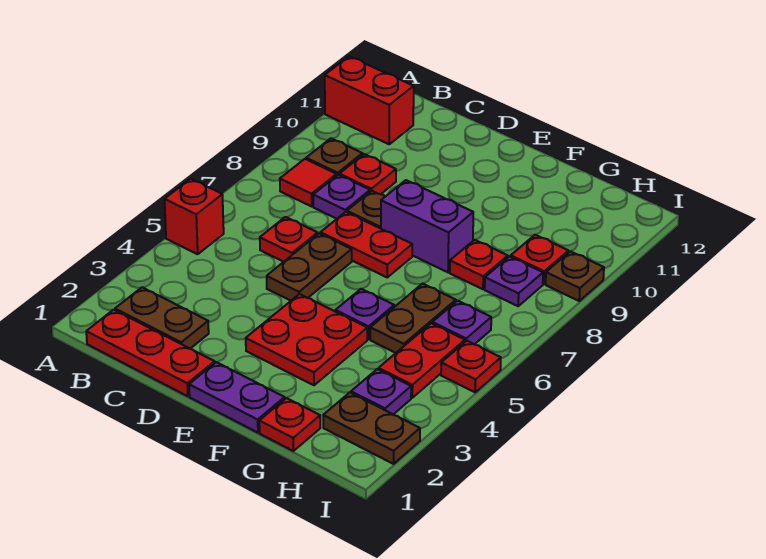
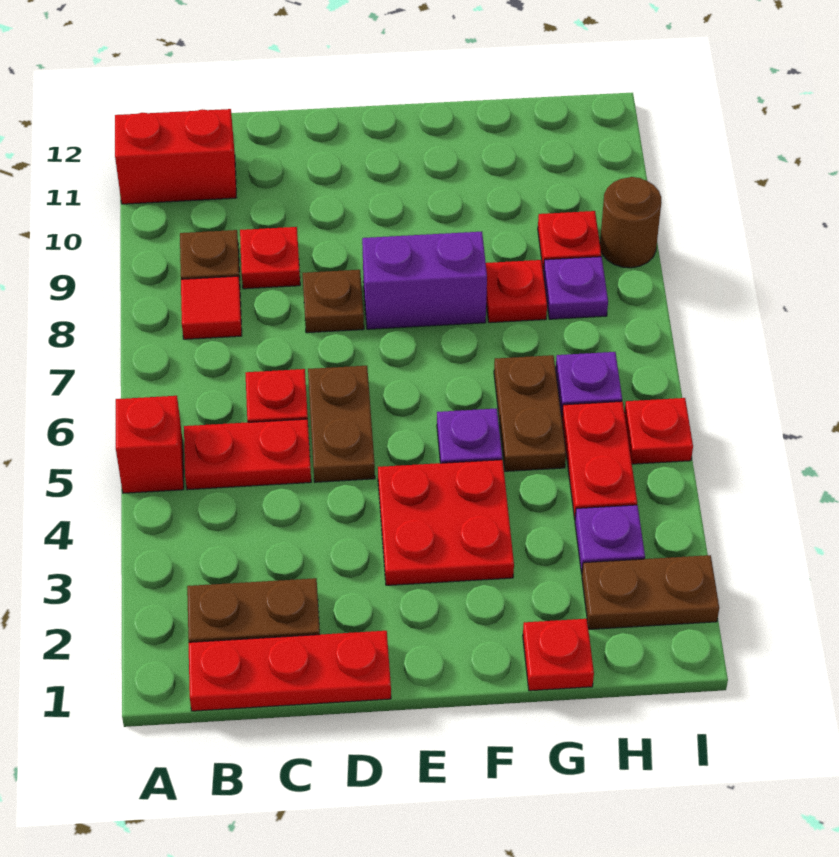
purple 1x1 plate [313,175,370,219] -> none
red 1x2 plate [320,212,412,277] -> red 1x2 plate moved to [184,419,311,490]
purple 1x2 plate [189,362,285,433] -> none
brown 1x1 plate [546,251,604,301] -> brown 1x1 round brick [600,177,661,268]

